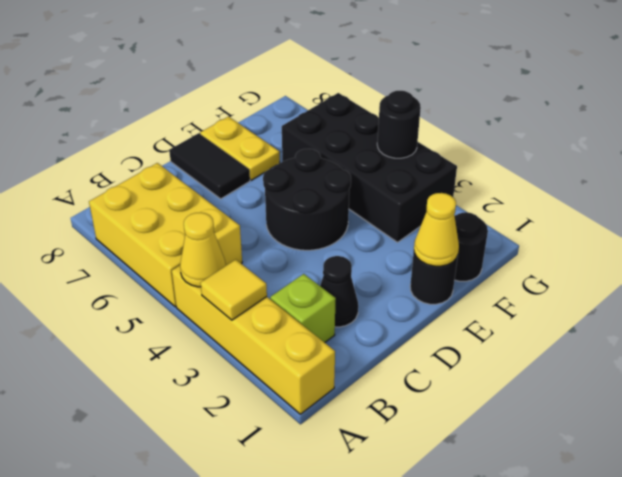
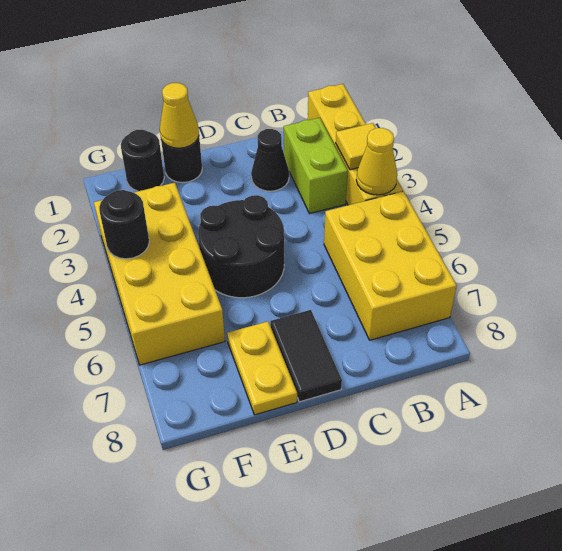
lime 1x1 brick [270,274,336,342] -> lime 1x2 brick [284,118,348,214]
black 2x4 brick [282,93,457,242] -> yellow 2x4 brick [94,183,225,365]

